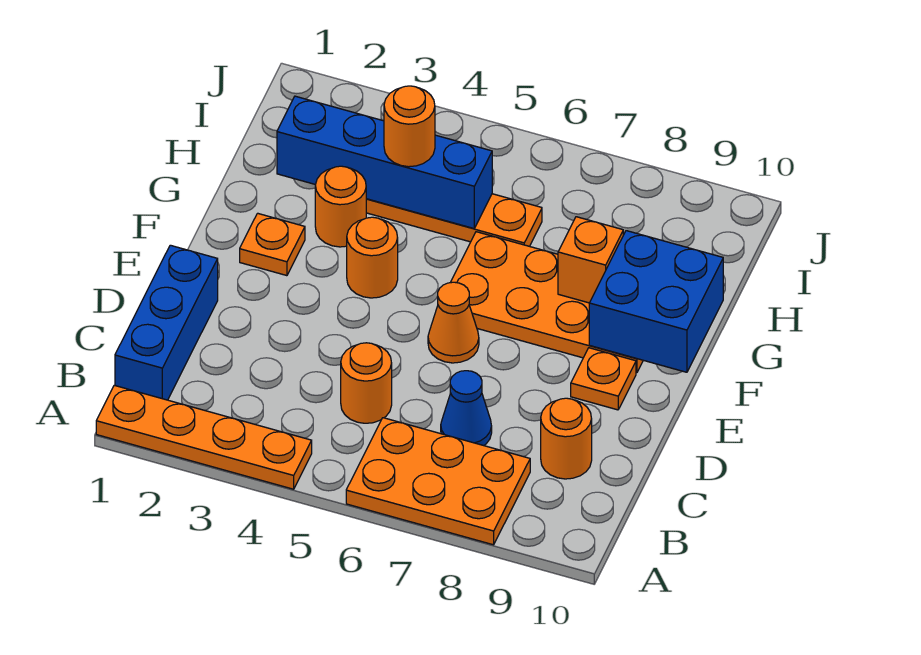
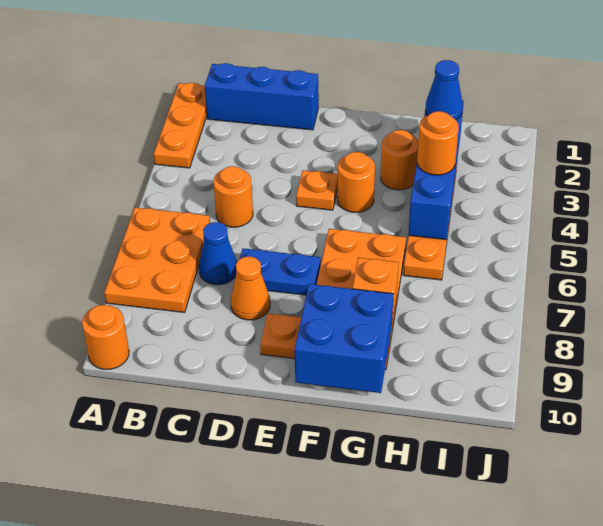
orange 1x4 plate [96,385,312,489] -> orange 1x3 plate [154,83,207,168]
orange 1x1 round brick [541,398,592,479] -> orange 1x1 round brick moved to [82,305,129,369]
none -> blue 1x2 plate [235,248,321,295]
orange 1x1 cone [428,282,479,363] -> orange 1x1 cone moved to [231,256,270,320]
orange 1x1 plate [240,213,305,276] -> orange 1x1 plate moved to [296,171,338,210]
none -> blue 1x1 cone [426,60,463,120]

